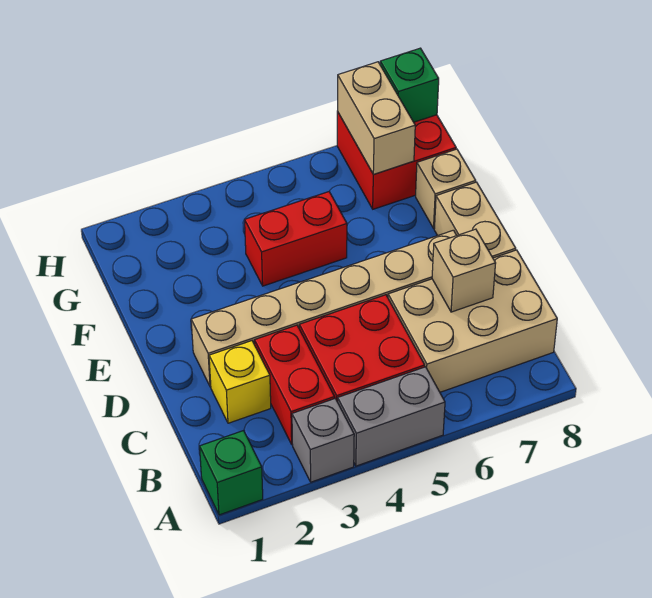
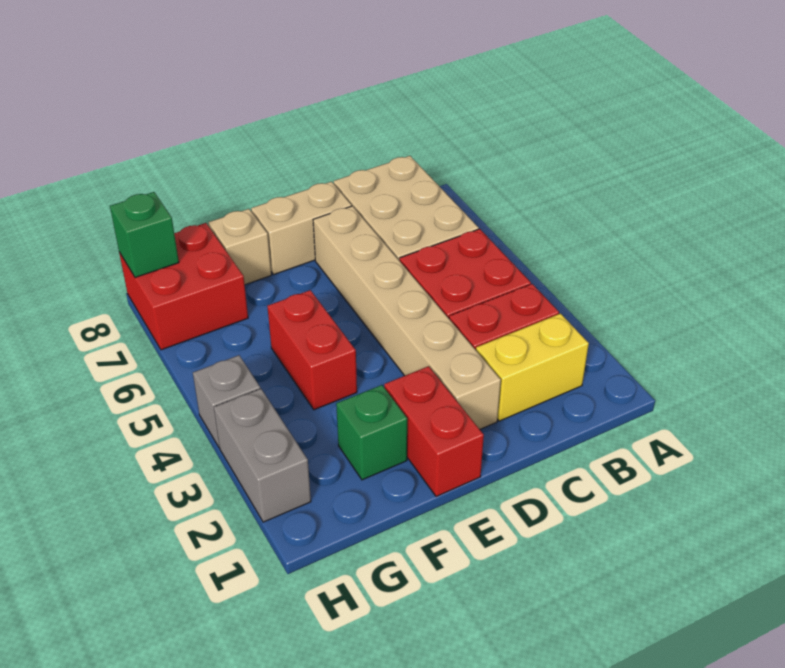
green 1x1 brick [200,431,263,515] -> green 1x1 brick moved to [336,385,407,480]
grey 1x1 brick [292,399,354,482] -> grey 1x1 brick moved to [193,355,260,448]
grey 1x2 brick [338,367,445,466] -> grey 1x2 brick moved to [214,389,311,522]
yellow 1x1 brick [209,341,271,423] -> yellow 1x2 brick [476,314,589,421]
tan 1x1 brick [432,229,496,312] -> none
none -> red 1x2 brick [384,366,484,497]
tan 1x2 brick [338,62,415,174] -> none

